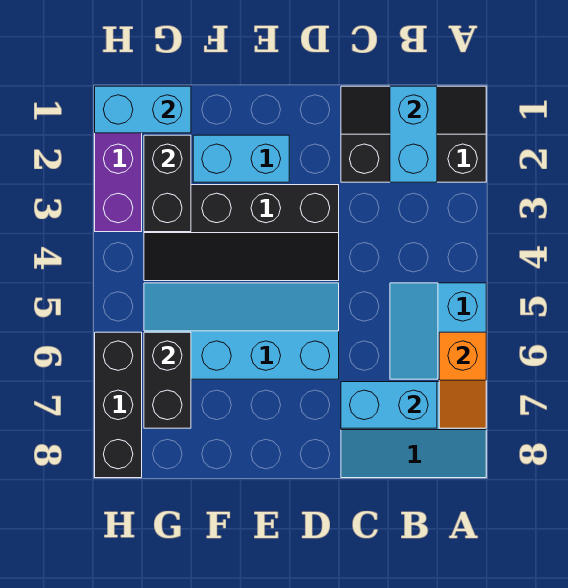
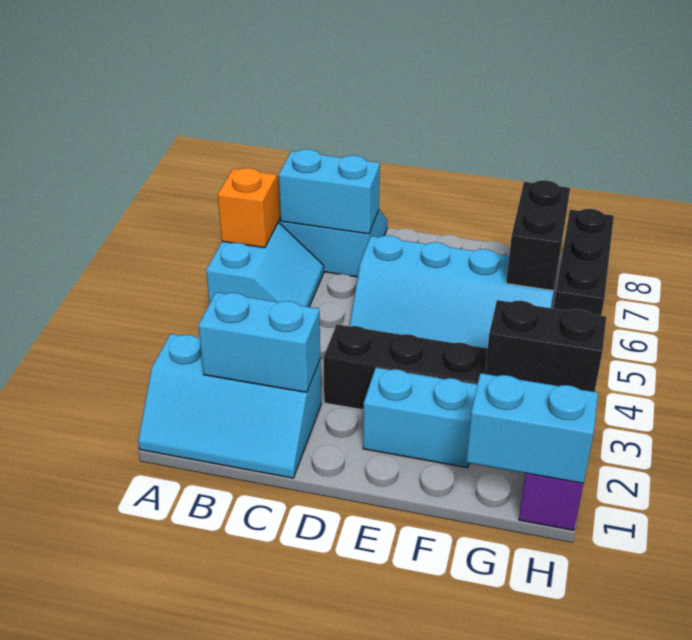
black 2x3 slope [341,86,486,182] -> cyan 2x3 slope [138,334,321,478]
cyan 1x2 brick [390,86,437,182] -> cyan 1x2 brick turned to [198,292,320,392]
black 1x2 brick [144,135,191,232] -> black 1x2 brick turned to [485,300,606,392]

